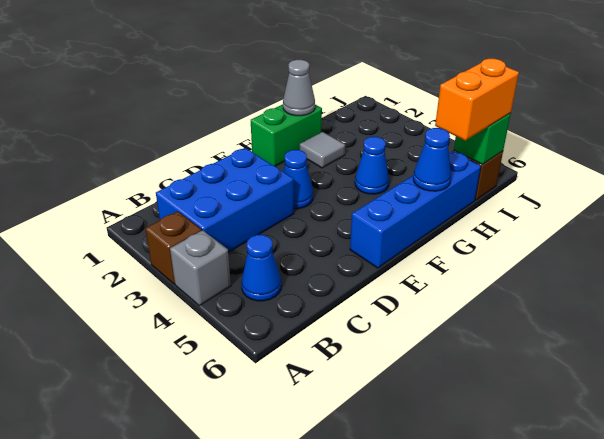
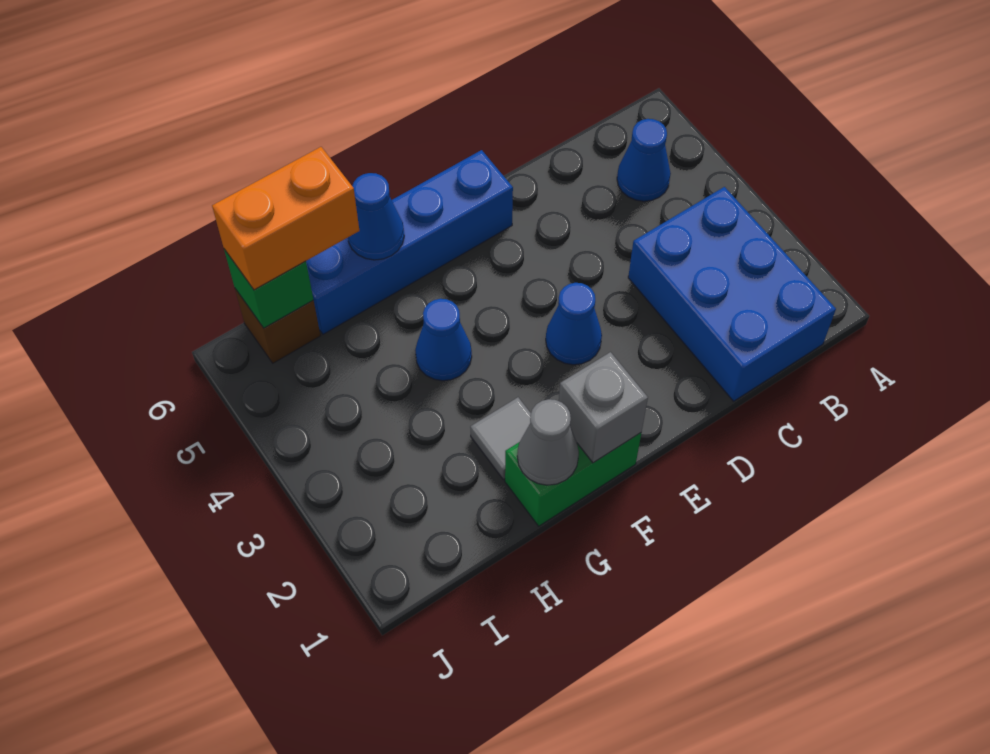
brown 1x1 brick [145,211,202,284] -> none
grey 1x1 brick [170,230,231,306] -> grey 1x1 brick moved to [559,352,648,463]
blue 2x3 brick [156,148,294,252] -> blue 2x3 brick turned to [628,187,836,401]

